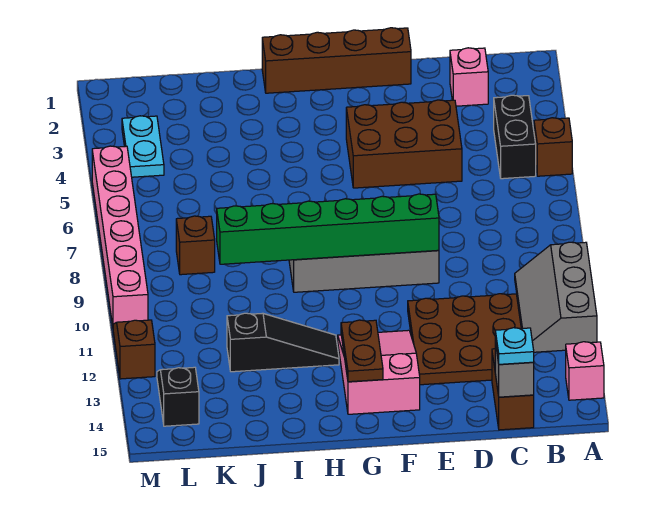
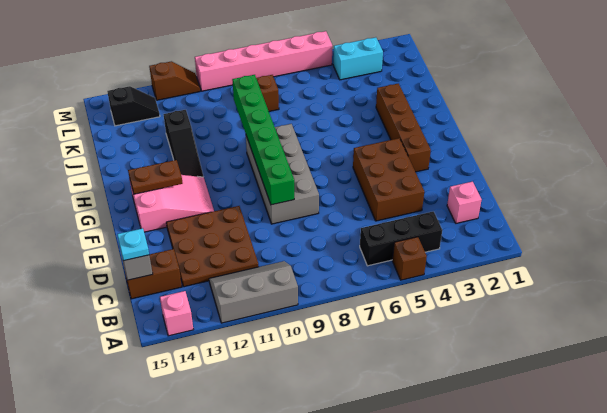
black 1x2 brick [494,95,536,179] -> black 1x3 brick [360,211,442,266]
brown 1x4 brick [262,28,411,93] -> brown 1x4 brick moved to [376,84,431,172]
cyan 1x2 plate [122,116,164,177] -> cyan 1x2 brick [333,37,383,80]

